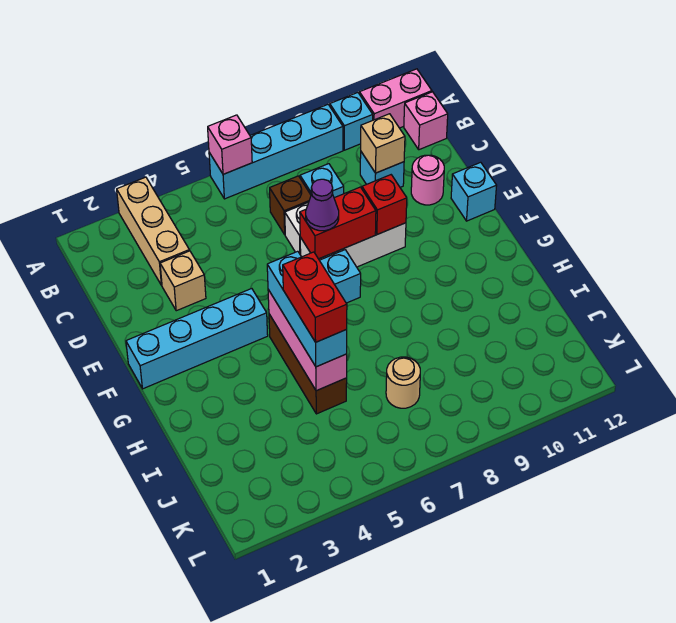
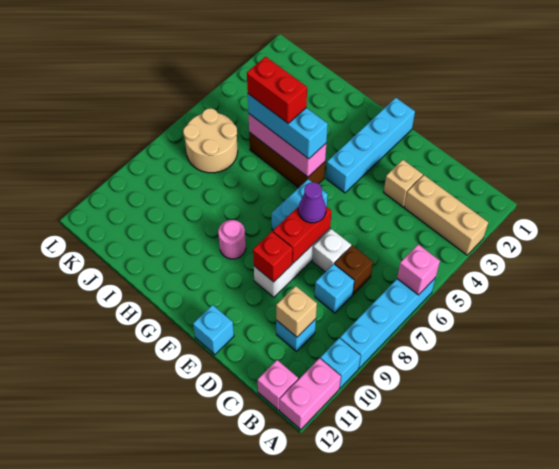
pink 1x1 round brick [411,155,444,205] -> pink 1x1 round brick moved to [218,220,246,259]
tan 1x1 round brick [386,357,420,408] -> tan 2x2 round brick [183,108,238,173]

